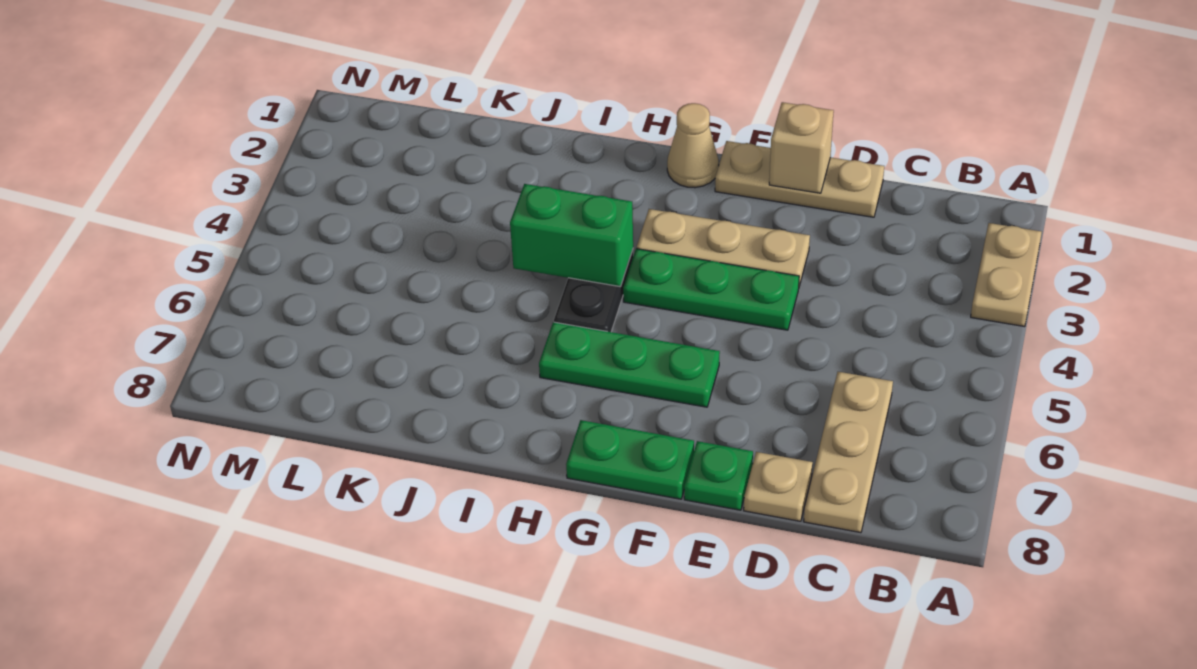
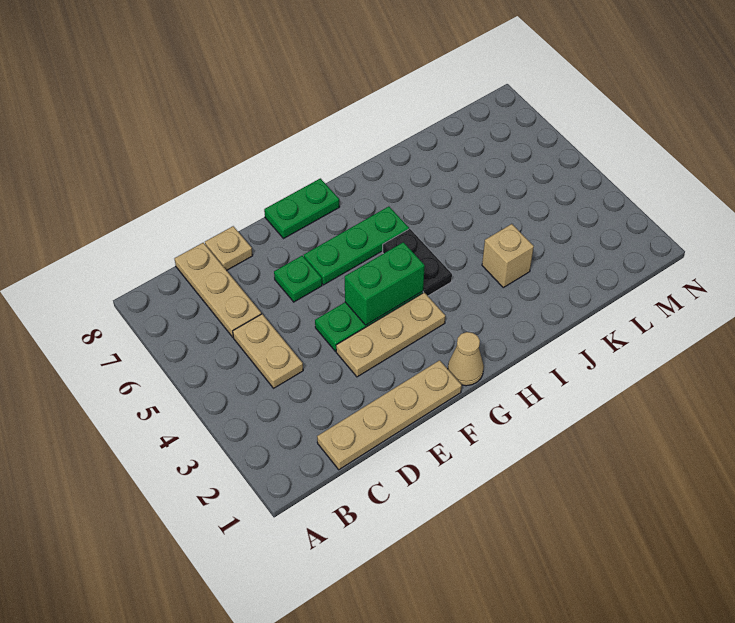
tan 1x2 plate [971,223,1042,327] -> tan 1x2 plate moved to [233,314,303,388]
tan 1x3 plate [715,141,884,217] -> tan 1x4 plate [317,360,462,470]
tan 1x1 brick [769,102,834,193] -> tan 1x1 brick moved to [482,224,534,288]
green 1x1 plate [684,441,753,510] -> green 1x1 plate moved to [274,256,322,302]
green 1x2 brick [510,184,633,287] -> green 1x2 brick moved to [345,242,425,325]

